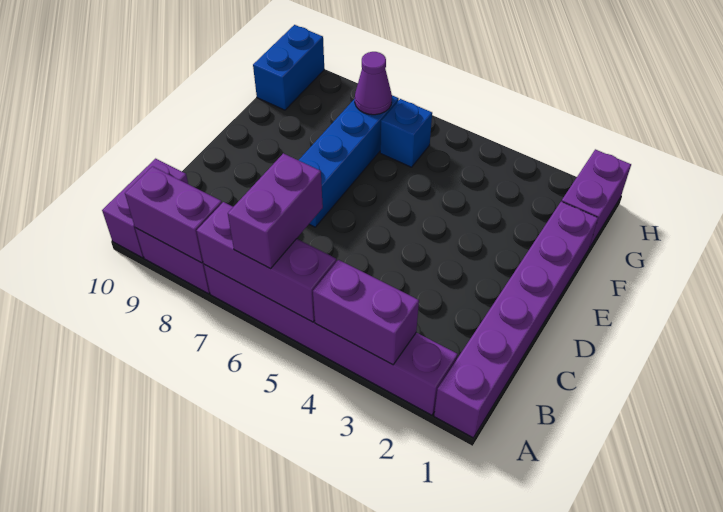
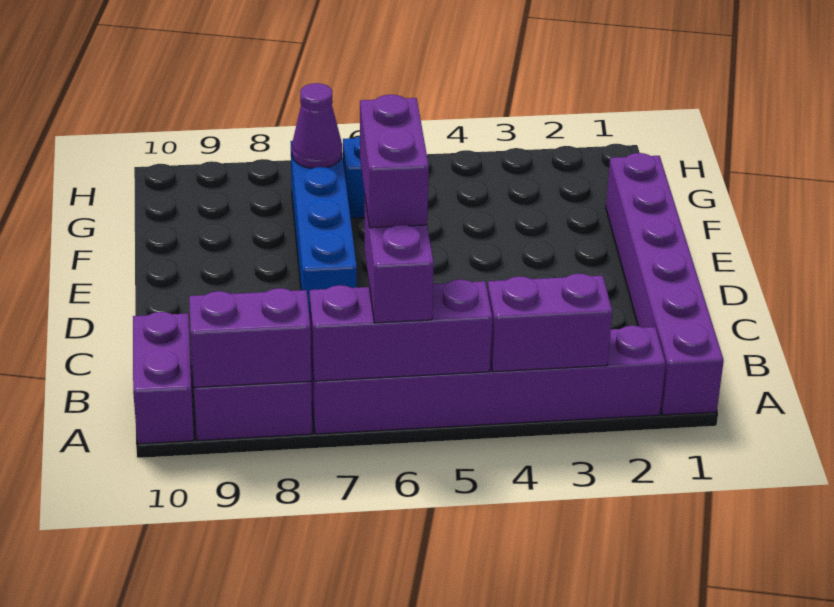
purple 1x2 brick [562,149,631,248] -> purple 1x2 brick moved to [360,95,429,228]
blue 1x2 brick [253,25,324,110] -> none

